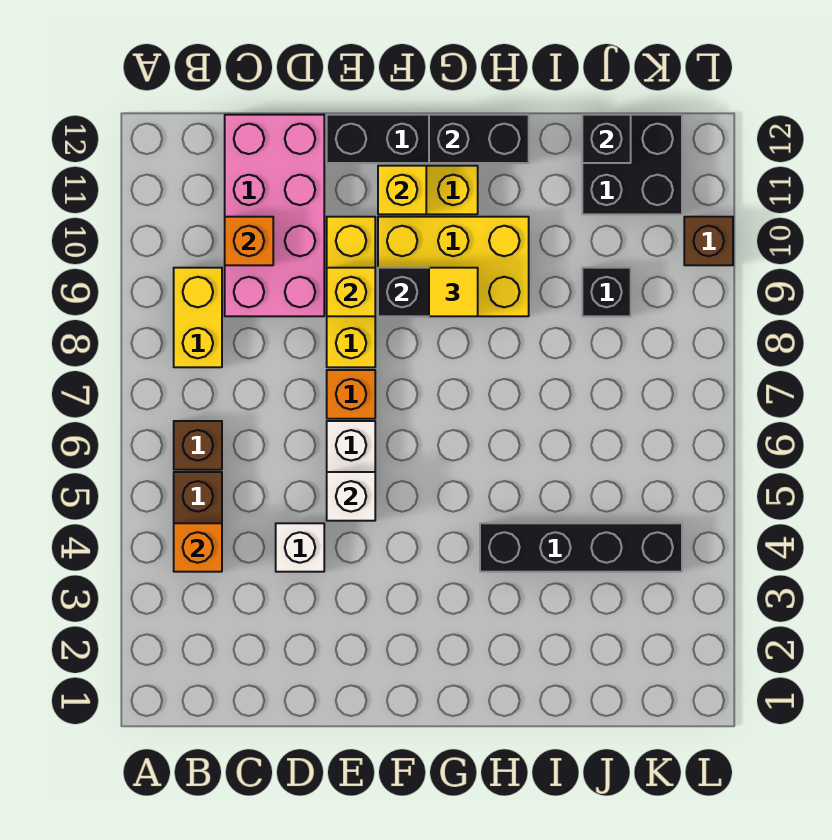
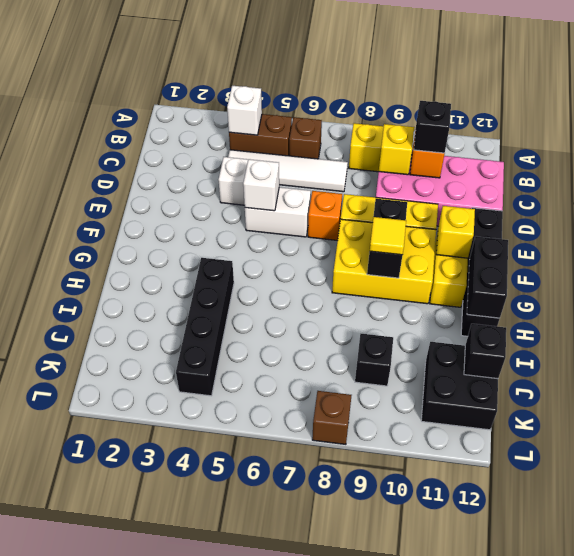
orange 1x1 brick [174,523,222,572] -> white 1x1 brick [227,86,262,135]
none -> white 1x4 tile [228,150,348,192]
none -> black 1x1 brick [414,101,451,153]
yellow 1x1 brick [327,268,375,316] -> yellow 1x1 brick moved to [379,124,414,175]
yellow 2x3 brick [378,217,529,316] -> yellow 2x3 brick turned to [332,219,436,304]
brown 1x1 brick [684,217,733,265] -> brown 1x1 brick moved to [312,391,352,444]

